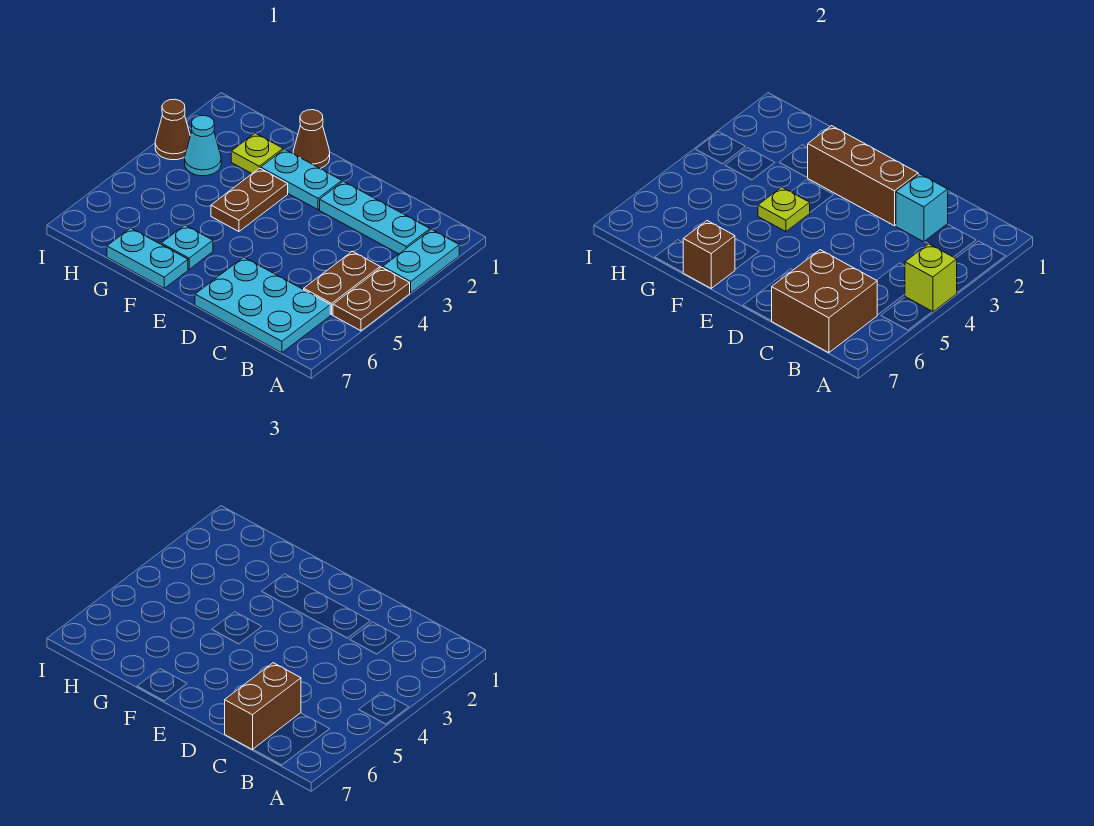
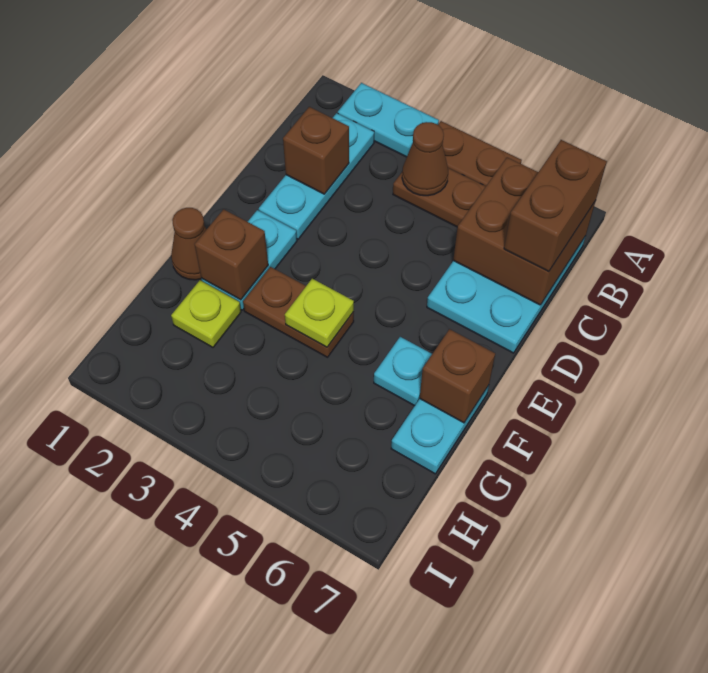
lime 1x1 brick [905,244,957,312] -> none
cyan 1x1 brick [896,174,948,242] -> brown 1x1 brick [283,107,349,194]
brown 1x2 brick [225,663,301,750] -> brown 1x2 brick turned to [504,140,607,272]
brown 1x3 brick [808,126,918,226] -> brown 1x1 brick [195,209,268,300]
cyan 1x1 cone [185,116,221,176] -> none
brown 1x1 cone [155,99,190,160] -> brown 1x1 cone moved to [402,122,448,196]

